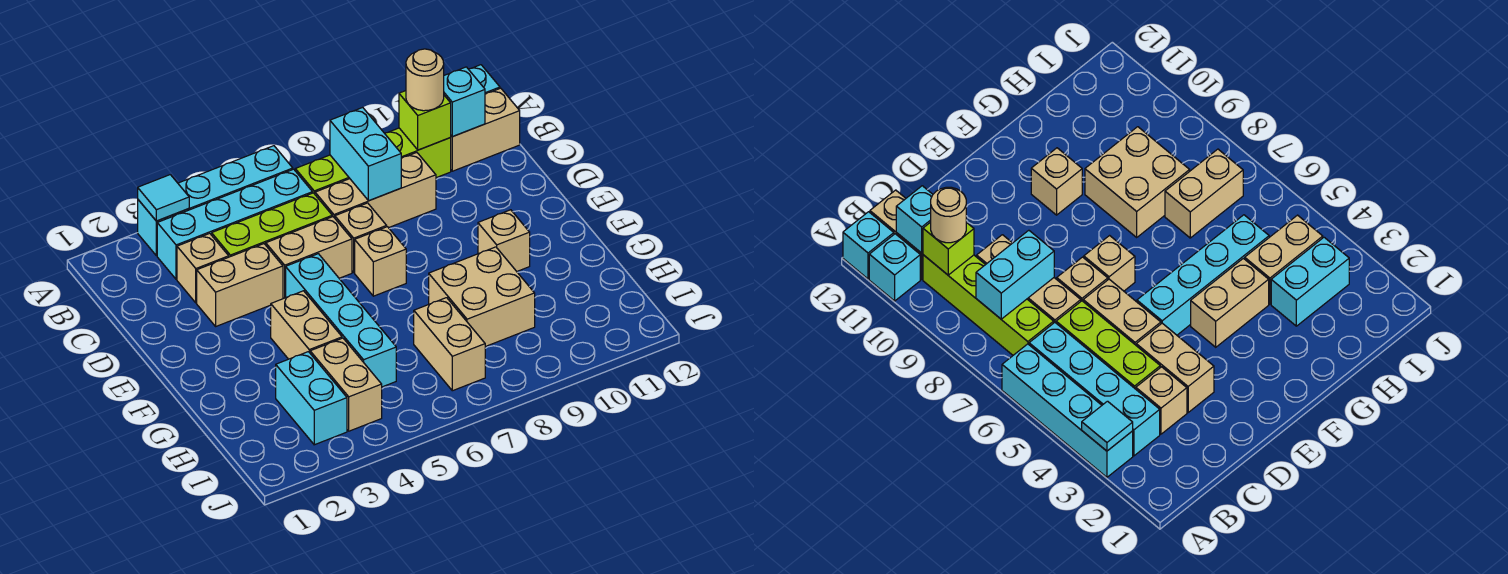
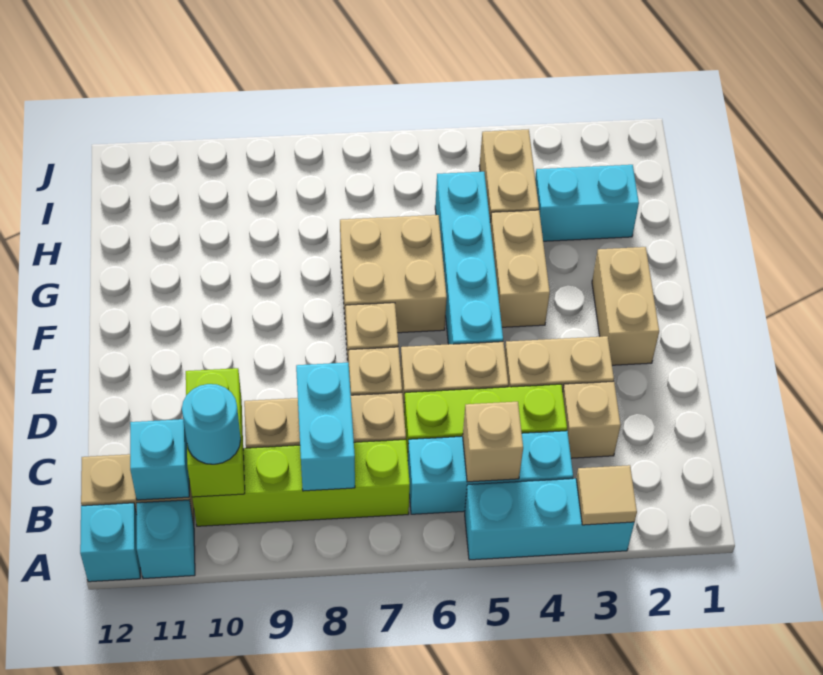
cyan 1x4 brick [138,146,293,256] -> cyan 1x3 brick [465,479,634,560]
cyan 1x1 tile [138,175,189,221] -> tan 1x1 tile [576,465,637,525]
cyan 1x4 brick [157,169,313,279] -> cyan 1x3 brick [408,431,573,514]
lime 1x1 brick [399,91,451,150] -> lime 1x2 brick [186,368,245,497]
tan 1x1 round brick [406,49,444,111] -> cyan 1x1 round brick [182,384,241,464]
tan 1x1 brick [478,210,530,271] -> tan 1x1 brick moved to [463,402,523,482]
tan 2x2 brick [429,247,535,347] -> tan 2x2 brick moved to [340,215,447,333]
cyan 1x2 brick [276,352,347,445] -> cyan 1x2 brick turned to [535,165,639,241]
tan 1x2 brick [414,298,485,391] -> tan 1x2 brick moved to [592,247,659,365]

